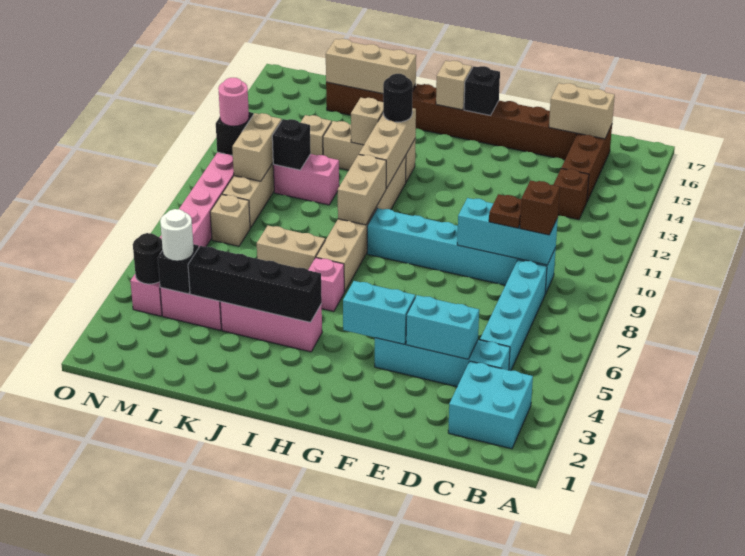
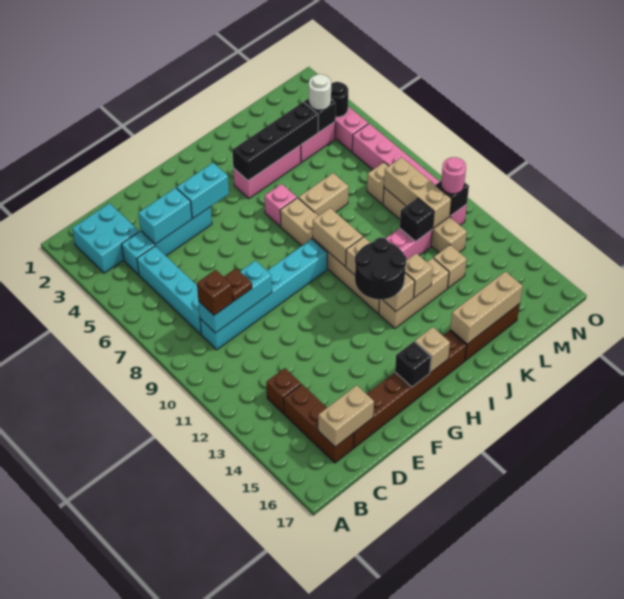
black 1x1 round brick [383,74,413,122] -> black 2x2 round brick [355,238,407,299]
tan 1x2 brick [232,113,282,181] -> tan 1x3 brick [384,157,451,228]

